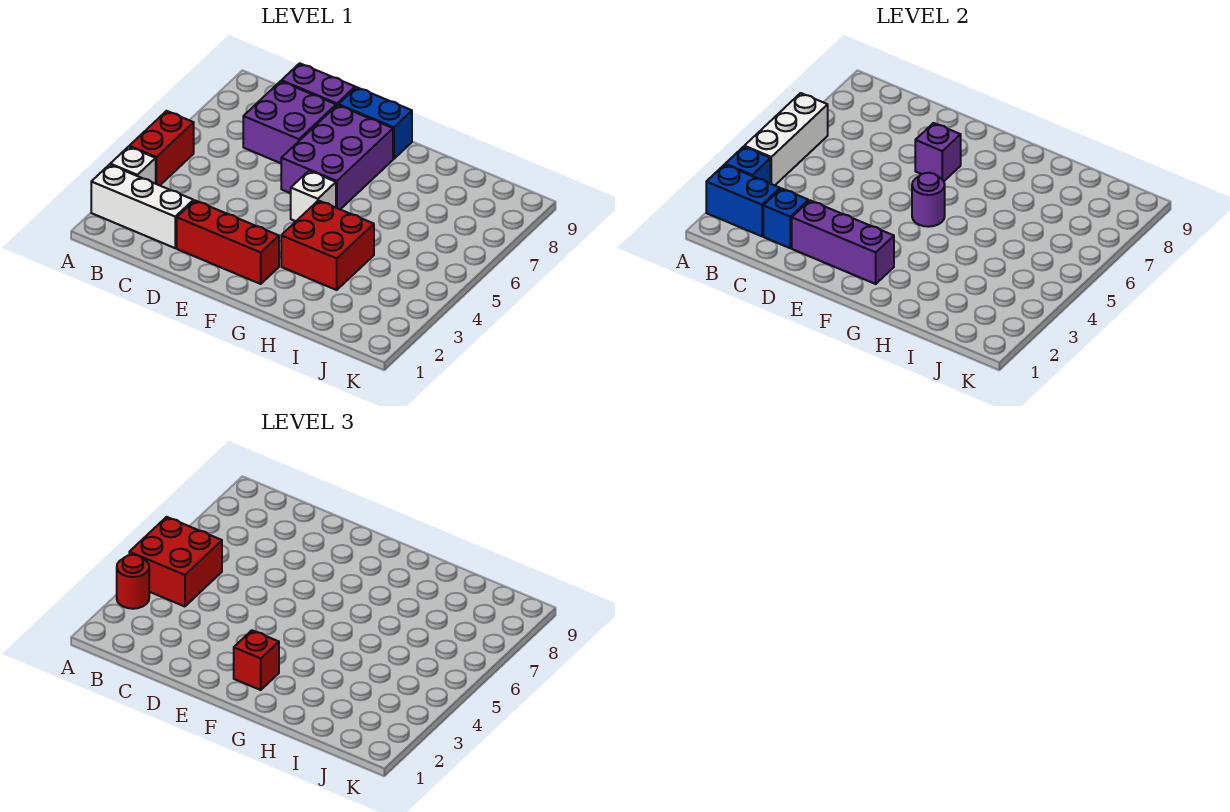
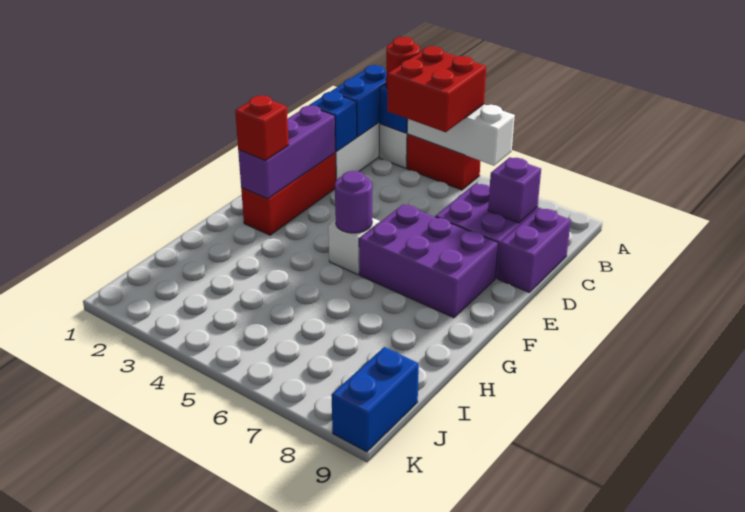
purple 1x1 brick [915,123,961,181] -> purple 1x1 brick moved to [488,157,541,223]
blue 1x2 brick [338,87,412,159] -> blue 1x2 brick moved to [331,347,419,452]
red 2x2 brick [281,201,374,290] -> none

